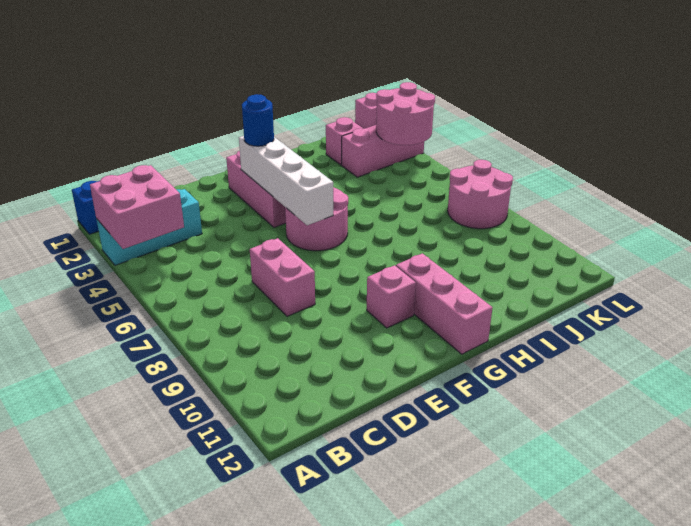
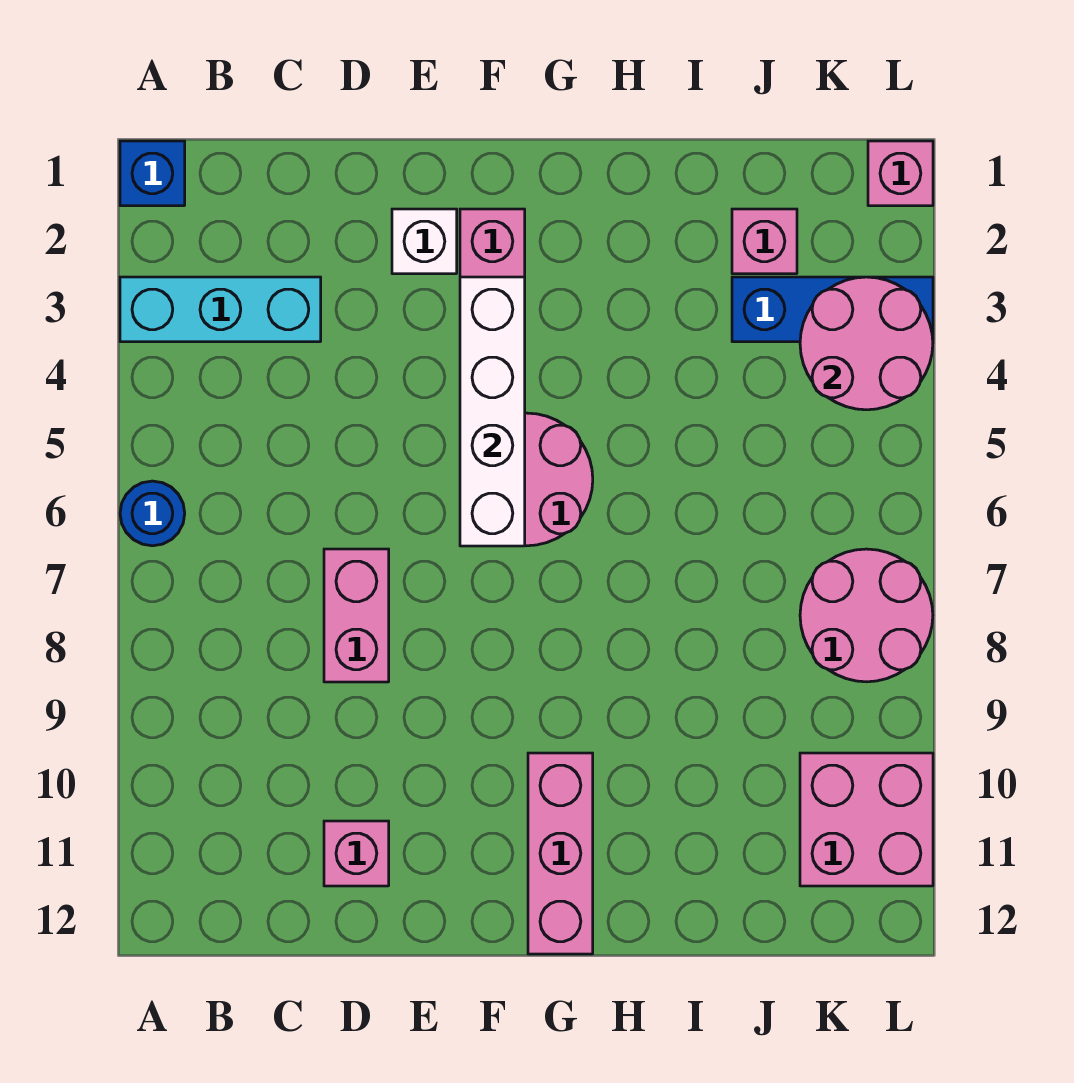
pink 2x2 brick [90,165,184,249] -> pink 2x2 brick moved to [800,753,933,886]
none -> white 1x1 brick [392,209,457,274]
blue 1x1 round brick [242,94,274,146] -> blue 1x1 round brick moved to [120,481,185,546]
pink 1x1 brick [367,265,416,328] -> pink 1x1 brick moved to [324,821,389,886]
pink 1x3 brick [342,125,424,177] -> blue 1x3 brick [732,277,933,342]

